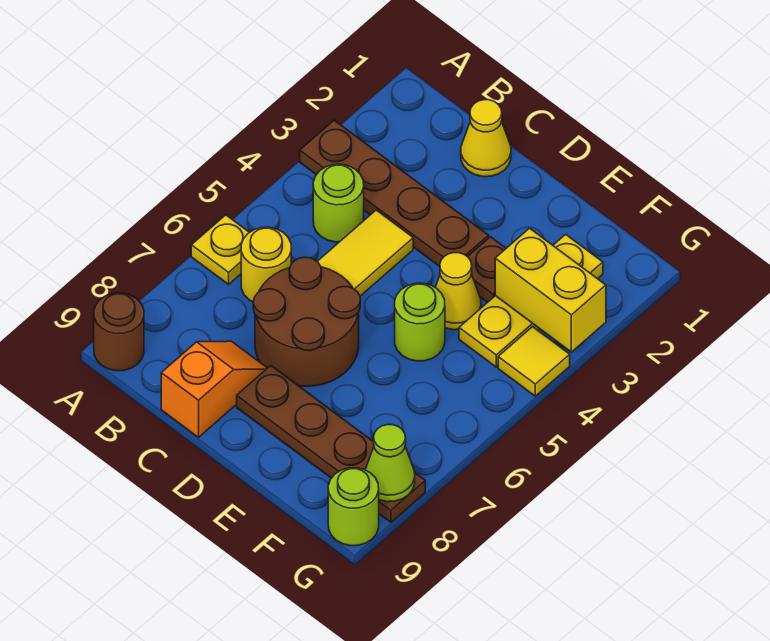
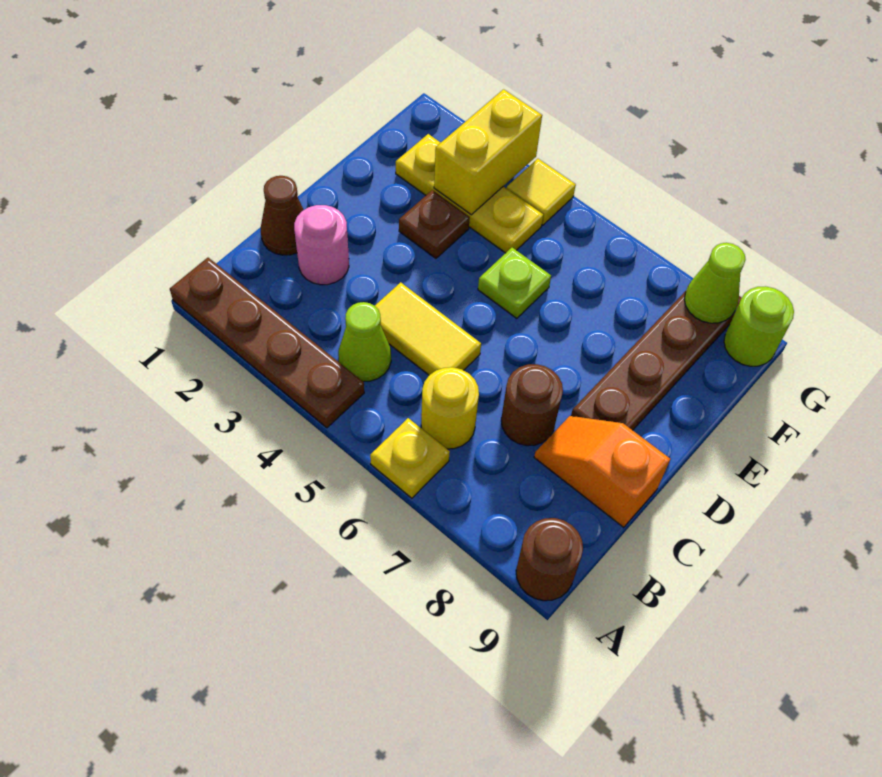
brown 1x4 plate [300,120,489,267] -> brown 1x4 plate turned to [170,258,364,428]
lime 1x1 round brick [313,164,364,242] -> lime 1x1 cone [338,302,391,382]
yellow 1x1 cone [461,100,511,177] -> brown 1x1 cone [261,176,304,255]
none -> pink 1x1 round brick [294,205,349,285]
brown 2x2 round brick [253,257,360,386] -> brown 1x1 round brick [501,364,563,446]
yellow 1x1 cone [435,253,481,330] -> none
lime 1x1 round brick [395,283,445,361] -> lime 1x1 plate [478,248,551,318]

